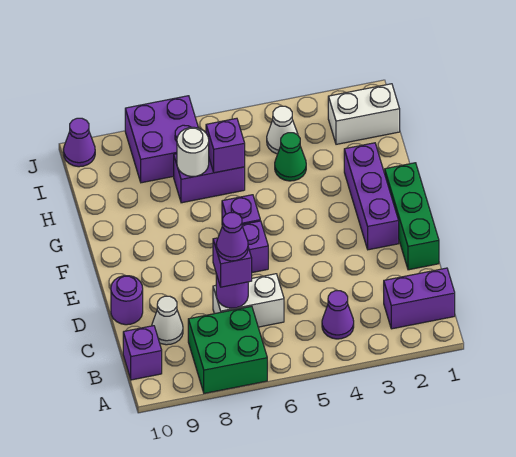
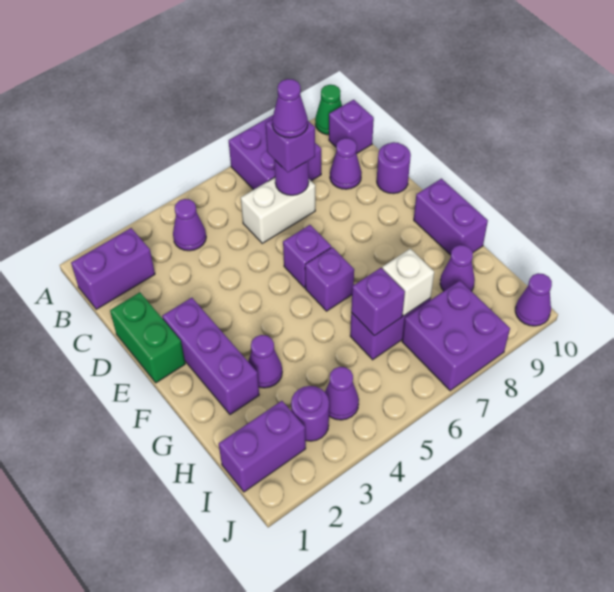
green 2x2 brick [188,306,267,393] -> purple 2x2 brick [229,115,321,190]
white 1x1 cone [152,296,183,345] -> purple 1x1 cone [330,138,362,189]
green 1x3 brick [385,163,439,270] -> green 1x2 brick [110,293,185,383]
none -> purple 1x2 brick [414,179,488,255]
none -> purple 1x1 cone [248,335,282,388]
green 1x1 cone [275,133,306,181] -> green 1x1 cone moved to [315,85,342,135]
white 1x1 round brick [177,127,209,176] -> white 1x1 brick [382,249,434,316]
none -> purple 1x1 cone [440,245,475,291]
white 1x2 brick [328,84,400,144] -> purple 1x2 brick [219,401,306,492]
none -> purple 1x1 round brick [291,386,329,441]
white 1x1 cone [267,106,298,154] -> purple 1x1 cone [325,367,359,420]

